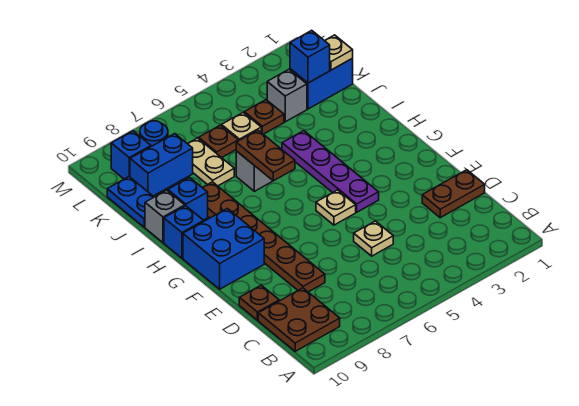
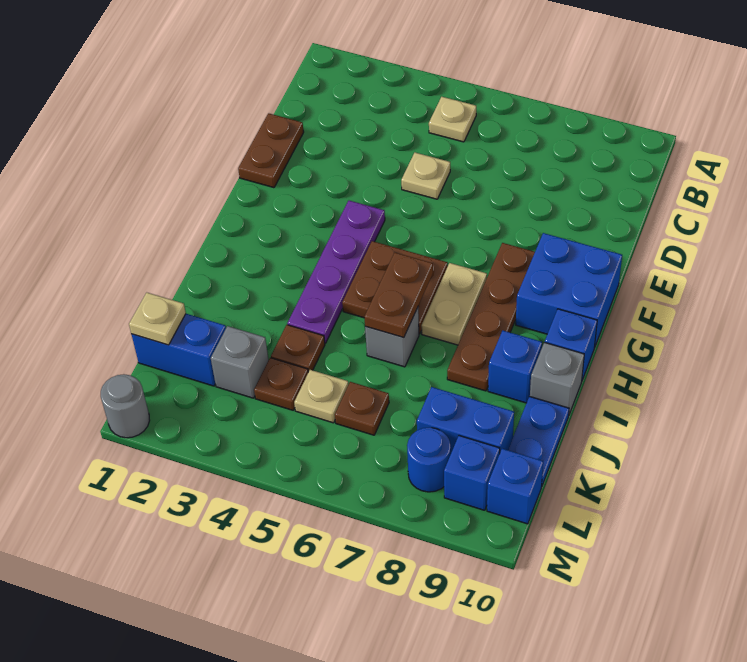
brown 2x2 plate [258,288,340,351] -> brown 2x2 plate moved to [342,241,448,334]
brown 1x2 plate [422,170,485,218] -> brown 1x2 plate turned to [238,113,304,188]
brown 1x6 plate [203,182,325,292] -> brown 1x4 plate [447,243,535,391]
brown 1x1 plate [239,285,279,320] -> brown 1x1 plate moved to [271,325,325,372]
tan 1x1 plate [316,190,356,225] -> tan 1x1 plate moved to [429,97,476,142]
tan 1x2 plate [188,138,234,186] -> tan 1x2 plate moved to [421,263,487,345]
blue 1x1 brick [290,30,330,83] -> blue 1x1 brick moved to [487,449,543,524]
none -> grey 1x1 round brick [101,374,150,438]

